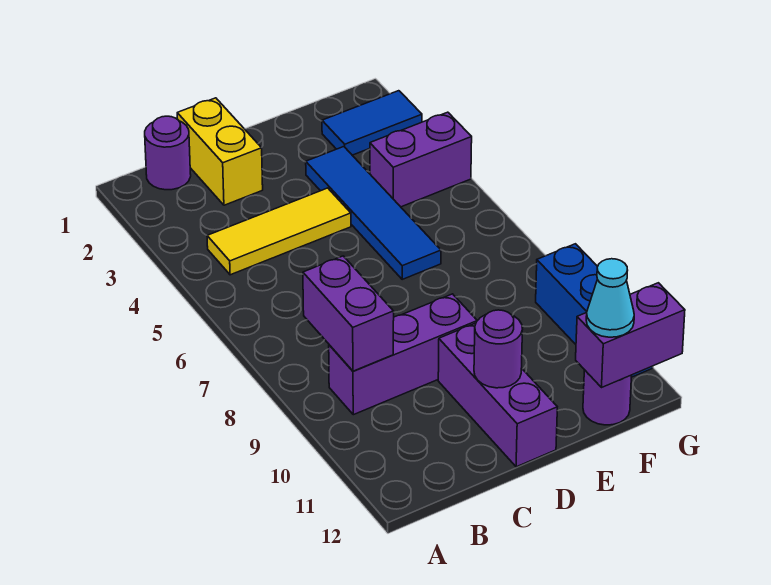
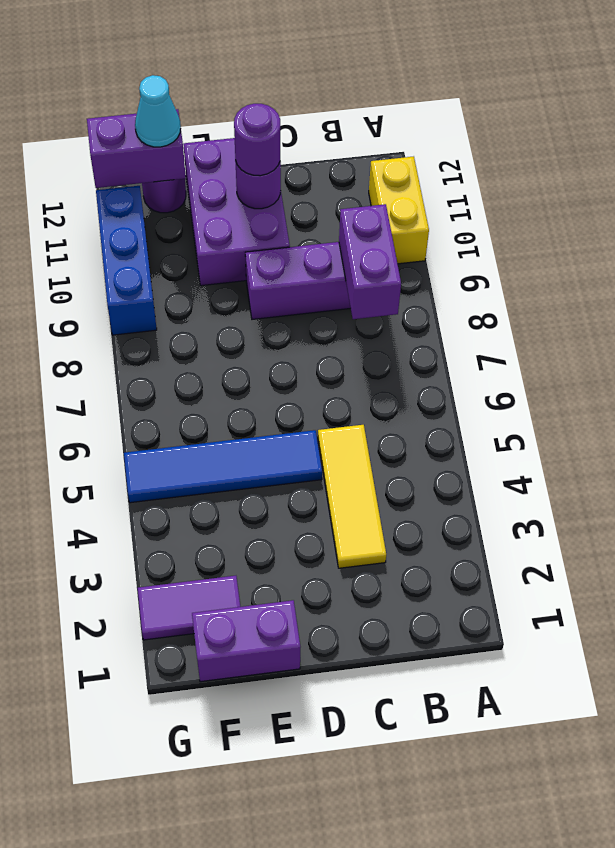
purple 1x1 round brick [145,116,191,190] -> purple 1x1 round brick moved to [234,104,280,176]
yellow 1x3 tile [207,188,351,275] -> yellow 1x3 tile turned to [318,425,386,568]
yellow 1x2 brick [177,98,263,205] -> yellow 1x2 brick moved to [369,156,429,264]
purple 1x3 brick [438,323,557,467] -> purple 2x3 brick [183,138,290,286]
blue 1x4 tile [306,147,441,279] -> blue 1x4 tile turned to [124,430,322,503]
blue 1x2 tile [322,91,422,155] -> purple 1x2 tile [138,576,240,640]
purple 1x2 brick [370,112,472,207] -> purple 1x2 brick moved to [192,600,300,682]

